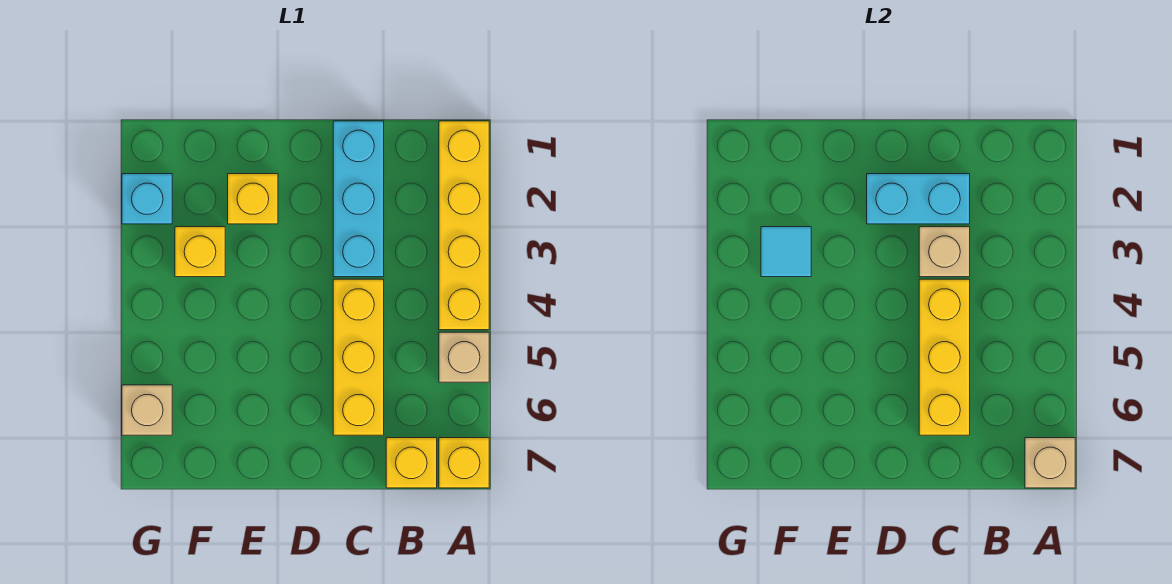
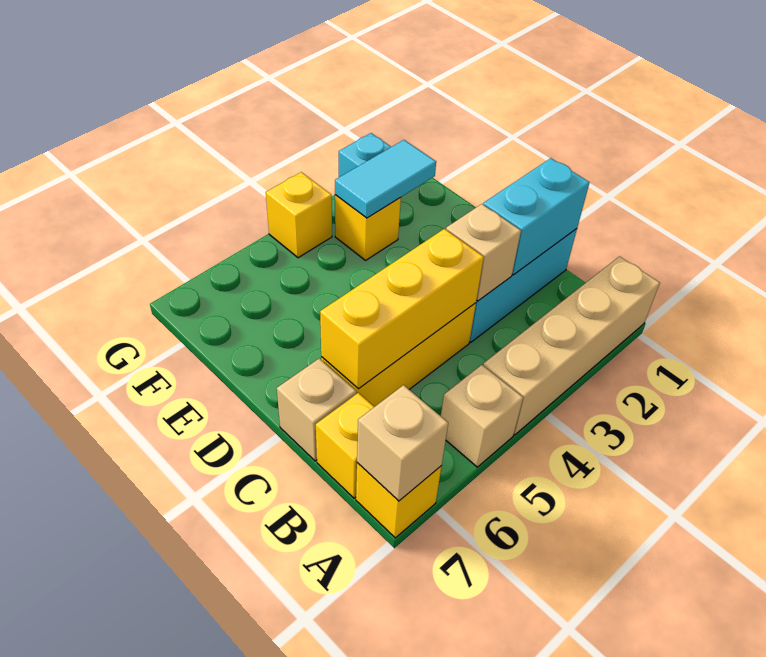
yellow 1x4 brick [439,121,489,330] -> tan 1x4 brick [483,256,660,435]
cyan 1x2 brick [867,174,970,224] -> cyan 1x2 brick turned to [483,158,589,275]
yellow 1x1 brick [228,174,278,224] -> yellow 1x1 brick moved to [266,172,332,258]
cyan 1x1 tile [761,227,811,277] -> cyan 1x2 tile [335,140,436,218]
tan 1x1 brick [122,385,172,435] -> tan 1x1 brick moved to [277,359,356,461]

